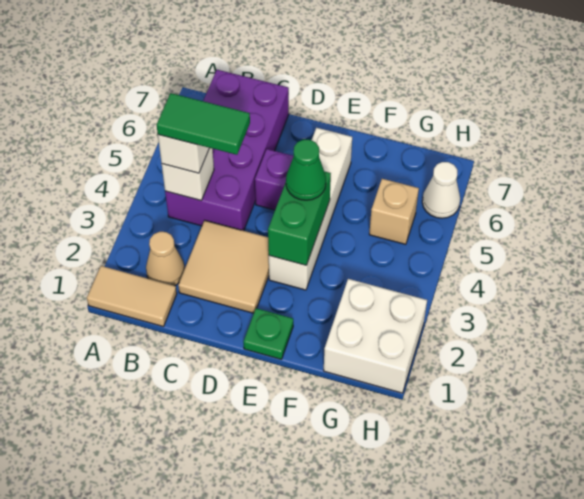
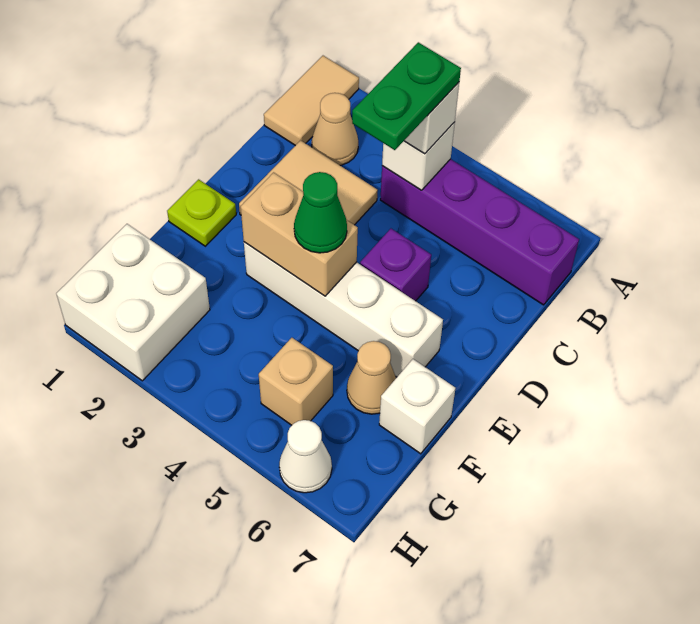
purple 2x4 brick [165,70,289,231] -> purple 1x4 brick [380,159,579,305]
green 1x2 tile [157,93,250,155] -> green 1x2 plate [352,42,461,150]
green 1x1 plate [244,308,293,359] -> lime 1x1 plate [167,179,236,246]
green 1x2 brick [268,171,331,265] -> tan 1x2 brick [241,172,358,296]
none -> tan 1x1 cone [347,341,396,414]
none -> white 1x1 brick [379,359,456,454]

